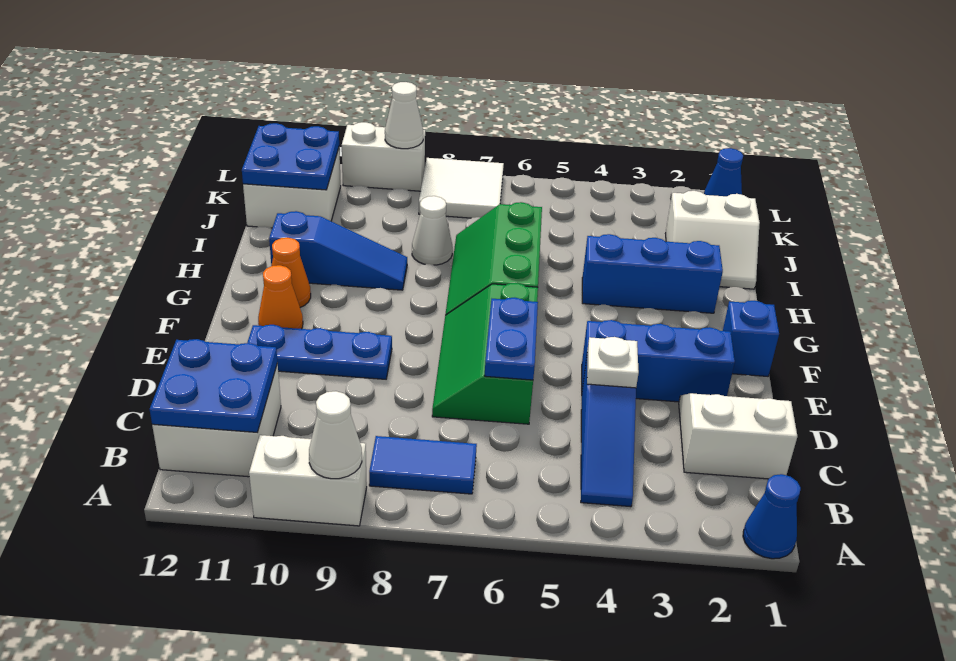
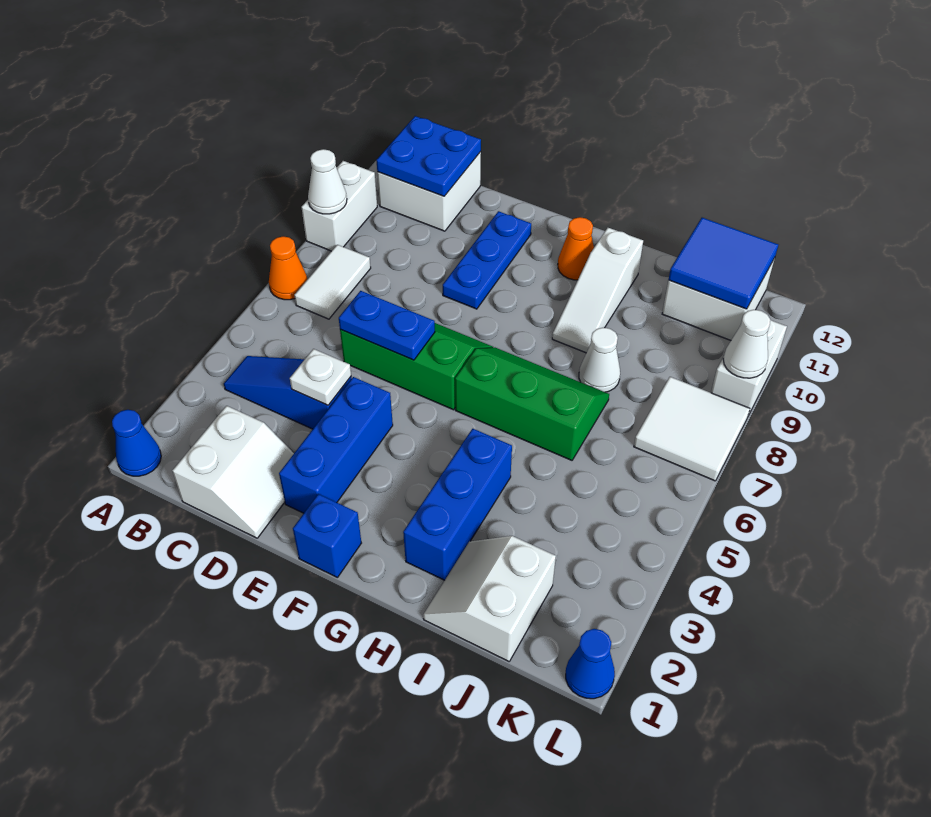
blue 1x2 tile [369,436,477,494] -> white 1x2 tile [295,245,371,319]
orange 1x1 cone [258,265,303,329] -> orange 1x1 cone moved to [269,236,307,300]
blue 1x3 slope [269,211,407,290] -> white 1x3 slope [552,228,643,353]
blue 2x2 plate [242,123,339,190] -> blue 2x2 tile [669,218,778,309]

